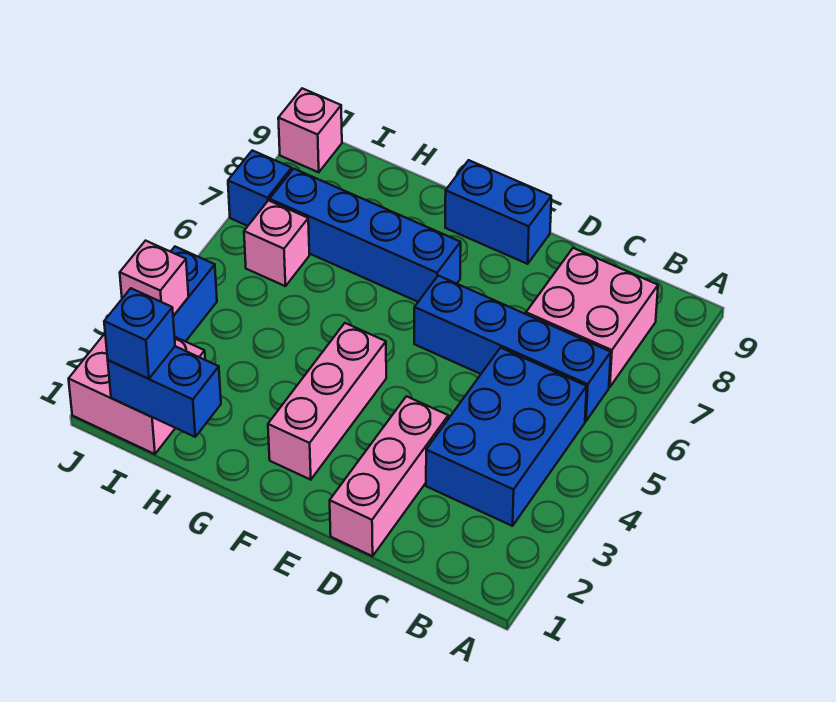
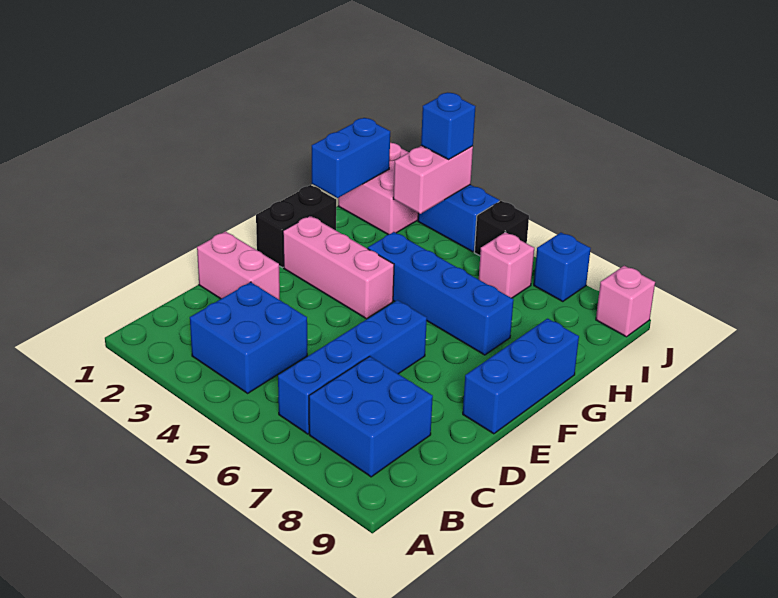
blue 2x3 brick [426,348,587,526] -> blue 2x2 brick [190,282,307,393]
pink 2x2 brick [526,248,658,387] -> blue 2x2 brick [309,356,433,477]
pink 1x3 brick [330,396,448,556] -> pink 1x2 brick [197,231,280,300]
blue 1x2 brick [445,160,551,264] -> blue 1x3 brick [463,319,579,434]
none -> black 1x2 brick [256,185,336,268]
blue 1x4 brick [270,169,461,302] -> blue 1x4 brick turned to [368,232,514,355]
blue 1x1 brick [104,288,175,379] -> blue 1x1 brick moved to [421,93,476,159]
pink 1x1 brick [120,241,189,316] -> pink 1x2 brick [393,146,473,214]
none -> black 1x1 brick [474,201,529,256]

